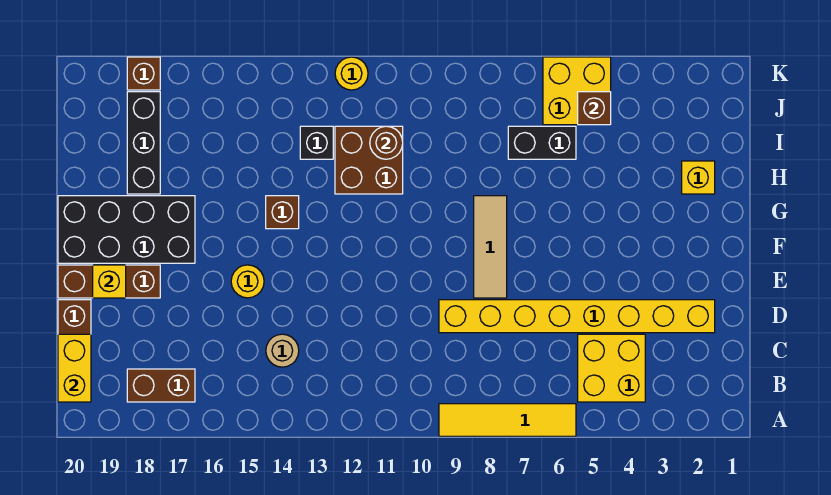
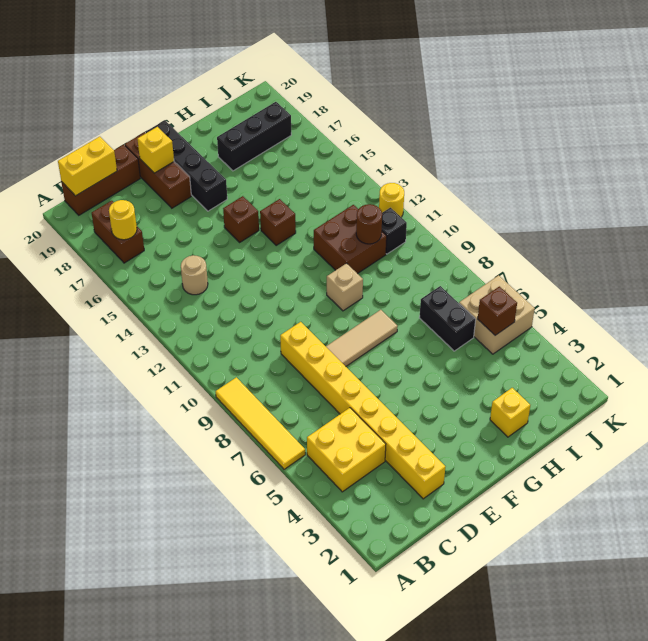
yellow 1x1 round brick [231,265,264,298] -> yellow 1x1 round brick moved to [109,200,137,240]
black 2x4 brick [58,196,195,263] -> black 1x4 brick [146,120,227,211]
none -> tan 1x1 brick [327,263,363,311]
black 1x1 brick [300,126,333,159] -> black 1x1 brick moved to [382,208,407,254]
yellow 2x2 brick [543,57,611,125] -> tan 2x2 brick [459,275,535,354]
brown 1x1 brick [127,57,160,90] -> brown 1x1 brick moved to [223,196,259,242]

